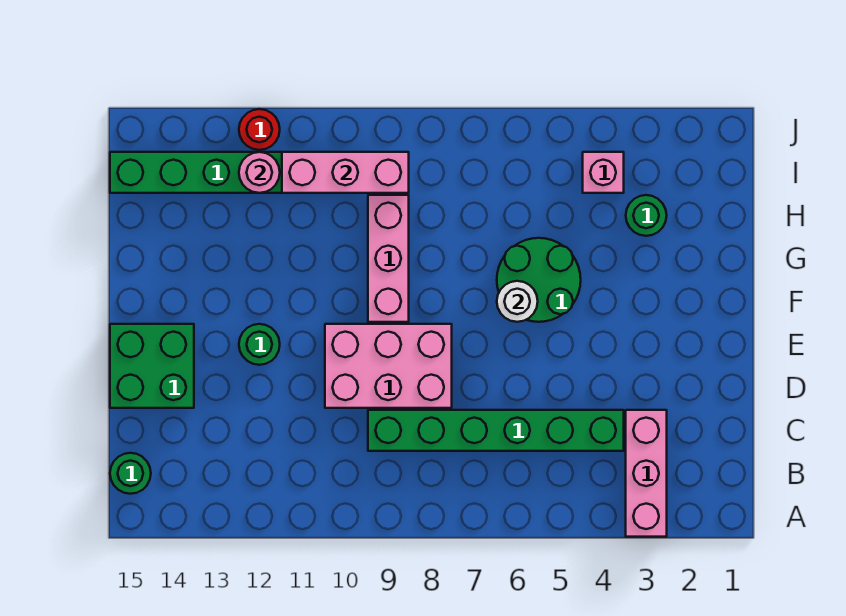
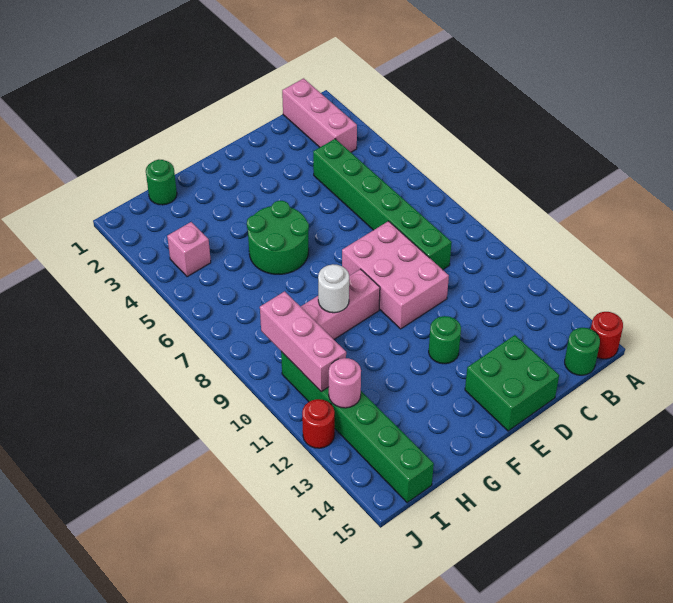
pink 1x3 brick [626,410,667,537] -> pink 1x3 brick turned to [282,78,357,152]
none -> red 1x1 round brick [591,312,623,359]
white 1x1 round brick [497,281,538,322] -> white 1x1 round brick moved to [318,264,349,313]
green 1x1 round brick [626,195,667,236] -> green 1x1 round brick moved to [146,159,177,205]

